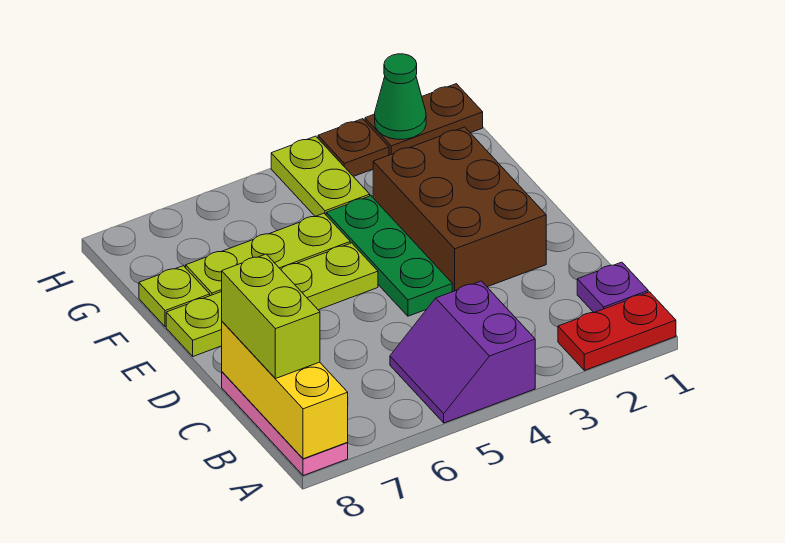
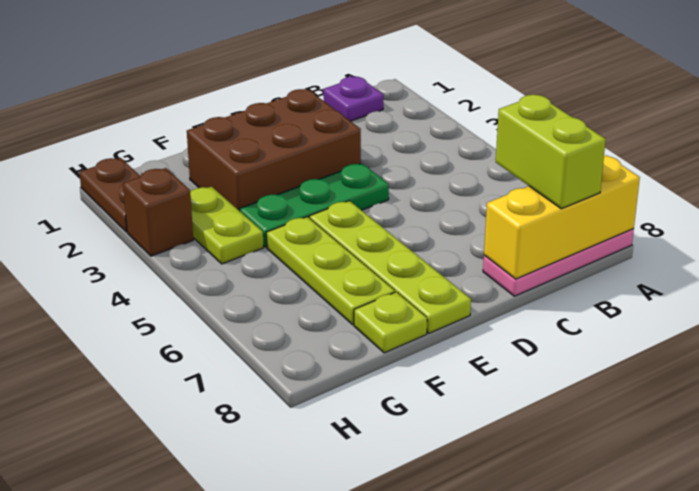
red 1x2 plate [558,292,676,370] -> none
purple 2x2 slope [390,281,535,423] -> none
lime 1x2 brick [222,254,320,379] -> lime 1x2 brick turned to [496,95,606,209]
lime 1x2 plate [271,136,370,216] -> lime 1x2 plate turned to [190,187,264,264]
green 1x1 cone [375,54,426,139] -> none
brown 1x1 plate [318,119,389,177] -> brown 1x1 brick [123,168,193,256]

